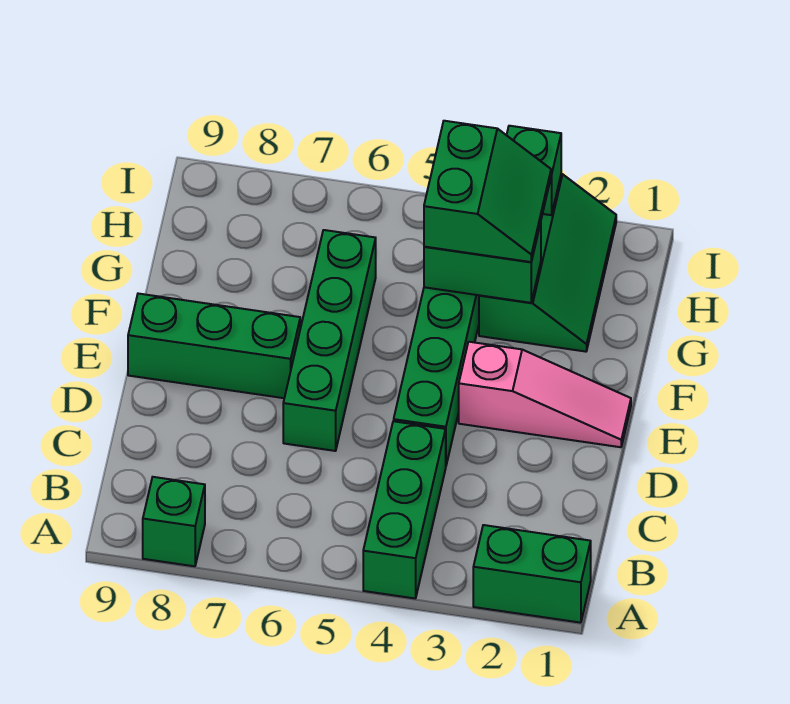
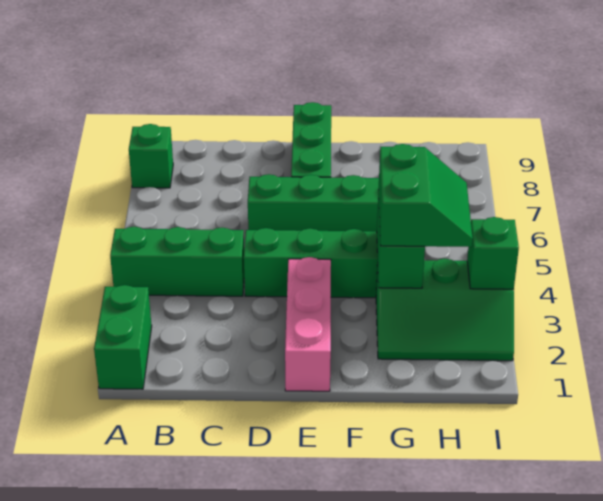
pink 1x3 slope [459,342,631,447] -> pink 1x3 brick [285,257,331,391]
green 2x2 slope [424,121,551,262] -> green 2x2 slope turned to [378,144,473,247]

